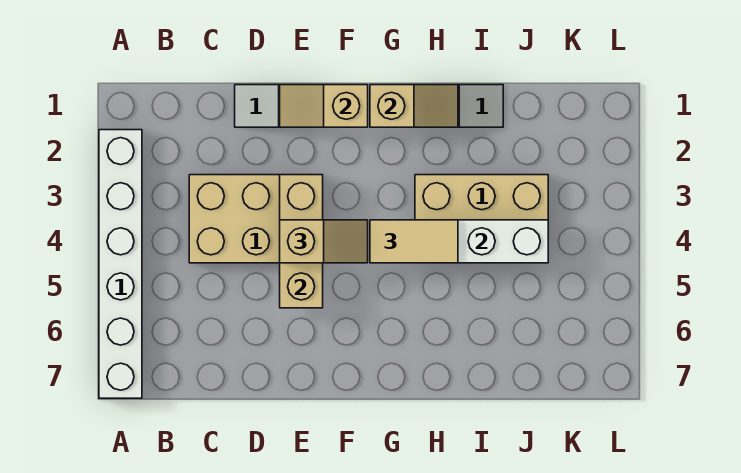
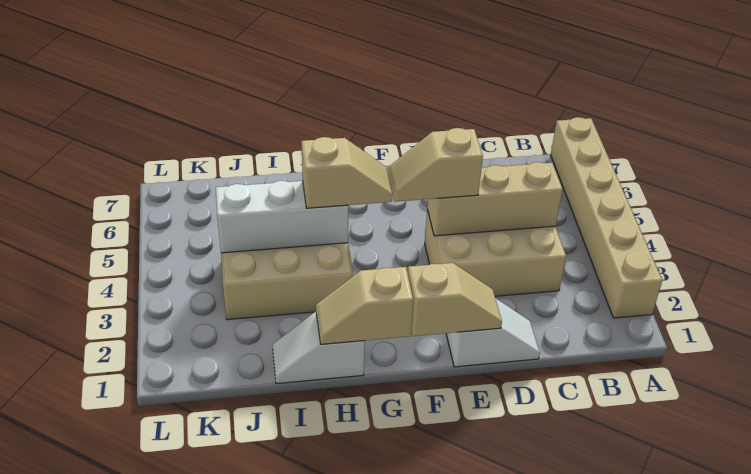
white 1x6 brick [99,130,142,398] -> tan 1x6 brick [551,117,662,318]
tan 1x3 brick [280,175,323,308] -> tan 1x3 brick turned to [427,162,563,236]
tan 1x2 tile [370,220,458,263] -> tan 1x2 slope [302,137,392,208]

